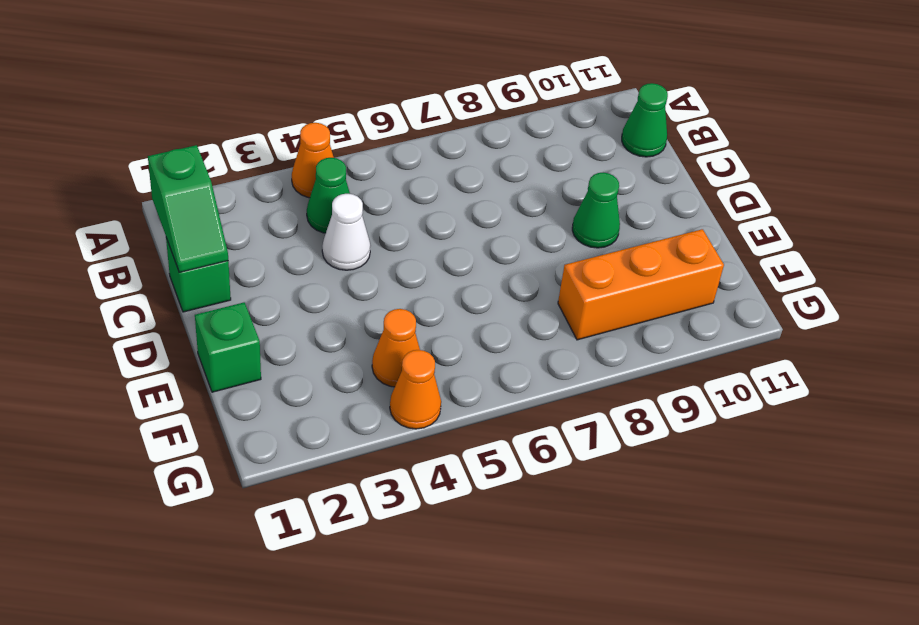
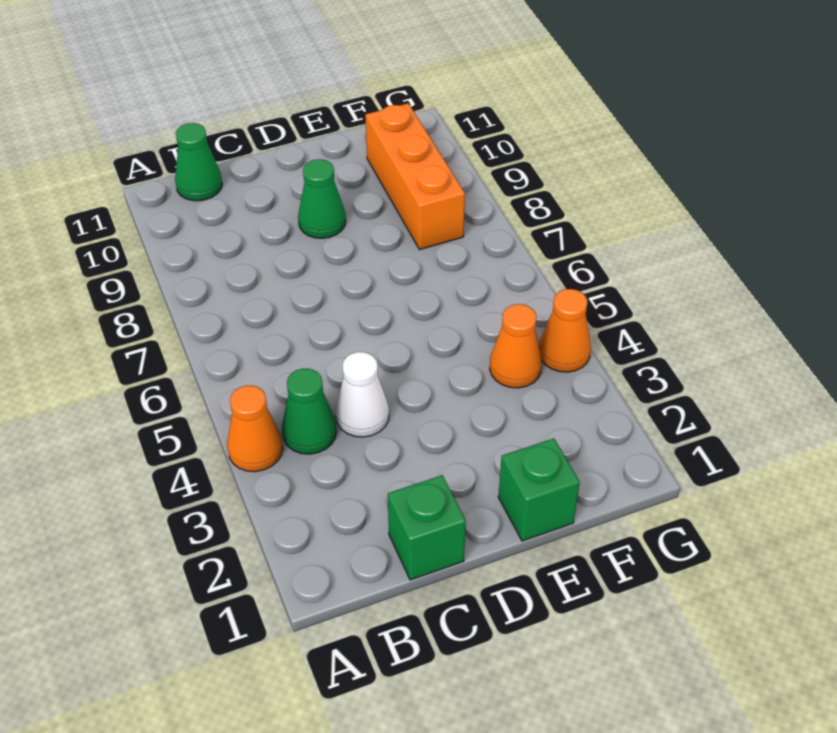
green 1x2 slope [148,145,228,272] -> none

